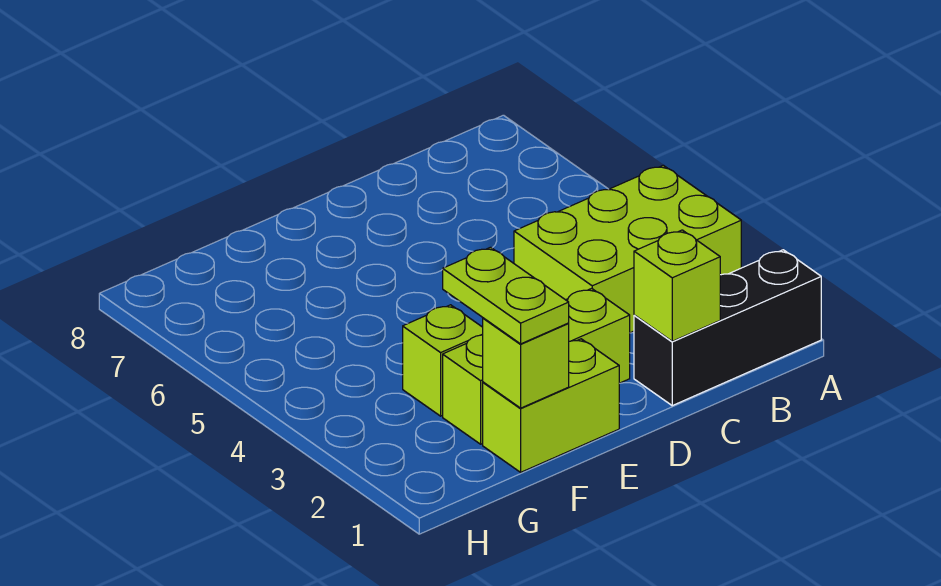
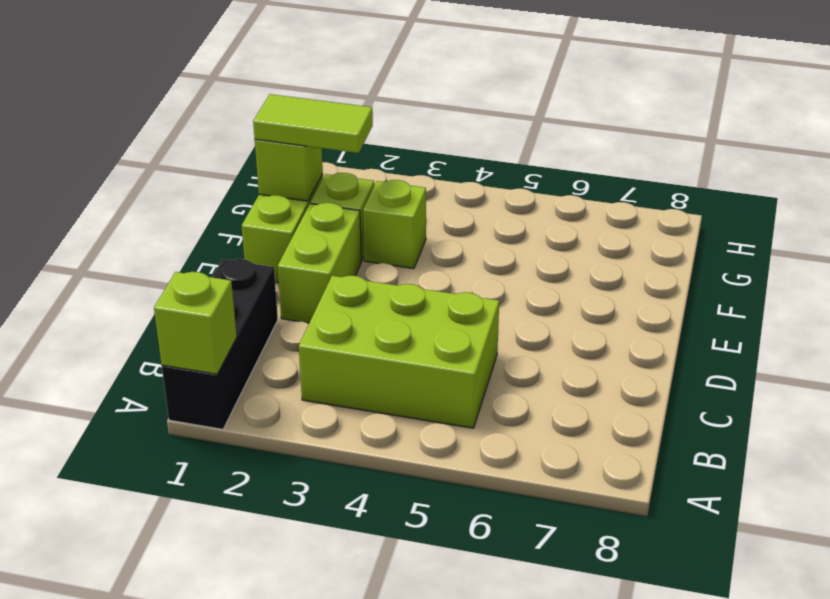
lime 2x3 brick [514,165,741,333] -> lime 2x3 brick turned to [299,276,499,428]
lime 1x1 brick [634,230,720,341] -> lime 1x1 brick moved to [154,272,237,374]
lime 1x2 plate [443,247,569,344] -> lime 1x2 tile [253,94,373,153]

